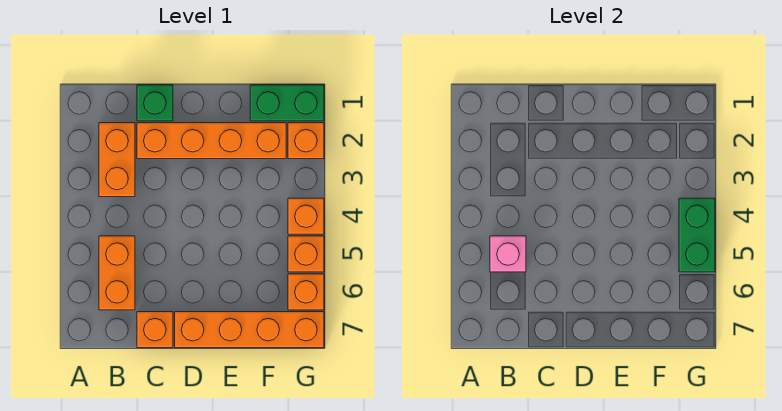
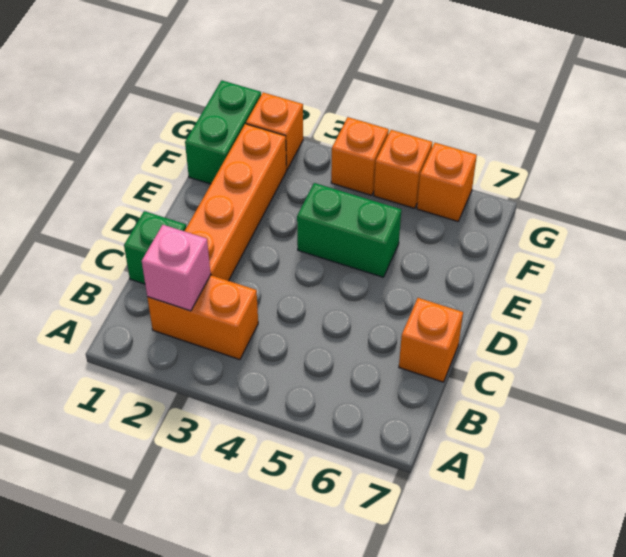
orange 1x2 brick [99,236,135,310] -> none
pink 1x1 brick [490,236,526,272] -> pink 1x1 brick moved to [142,225,211,311]
orange 1x4 brick [175,312,324,348] -> none
green 1x2 brick [679,198,715,272] -> green 1x2 brick moved to [297,183,401,277]

